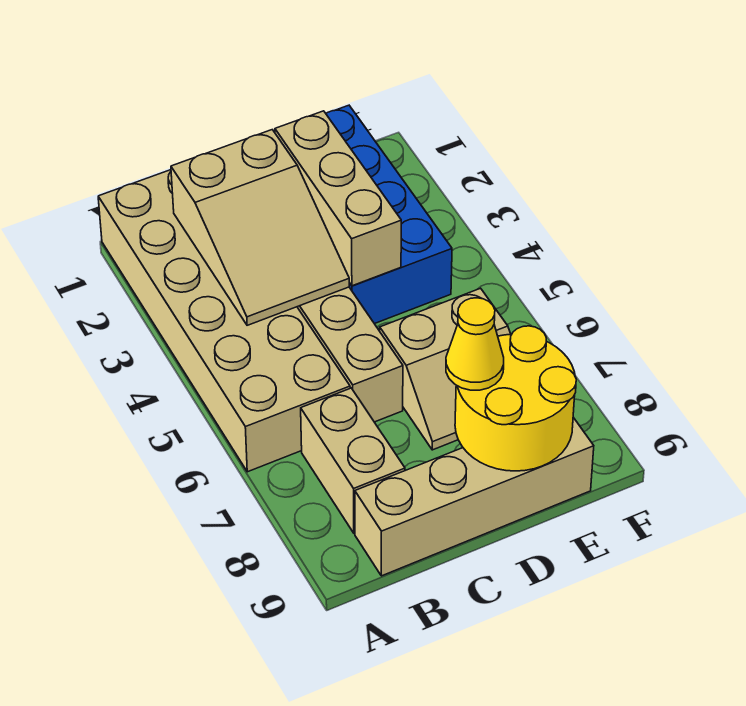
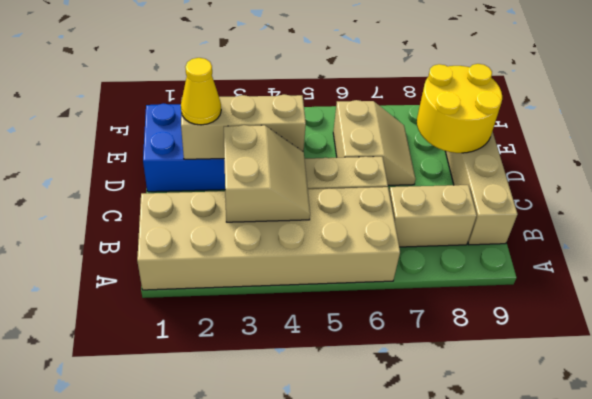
tan 2x3 slope [171,130,349,325] -> tan 2x2 slope [224,125,310,222]
yellow 1x1 cone [446,298,504,390] -> yellow 1x1 cone moved to [181,58,221,125]

